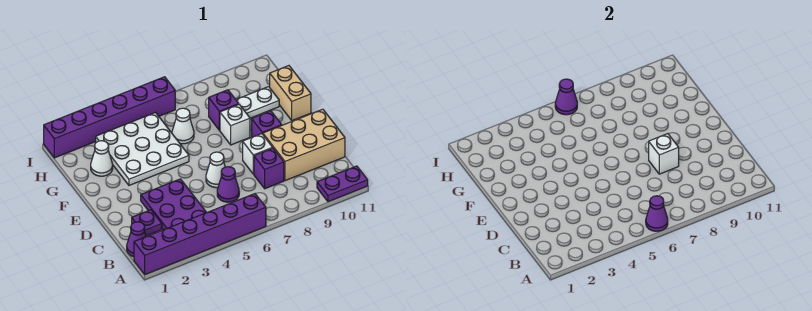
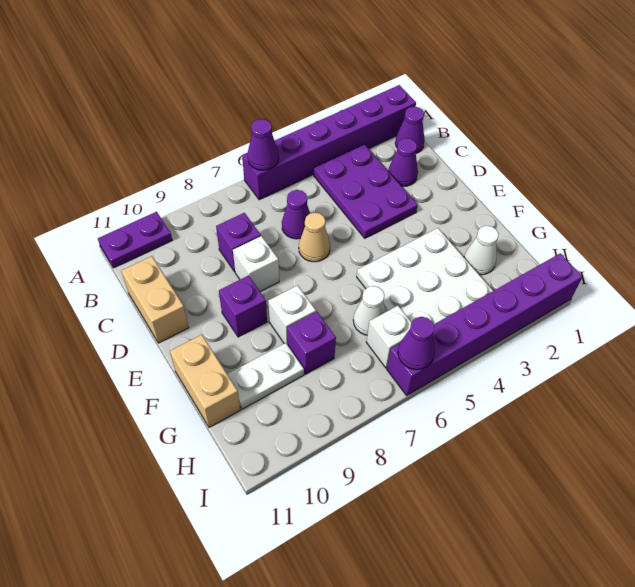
purple 1x1 plate [132,210,162,236] -> purple 1x1 cone [388,138,418,187]
tan 2x3 brick [263,109,345,181] -> tan 1x2 brick [122,256,189,343]
white 1x1 cone [206,152,225,188] -> tan 1x1 cone [299,213,330,262]
white 1x1 brick [649,134,679,174] -> white 1x1 brick moved to [366,306,411,368]

